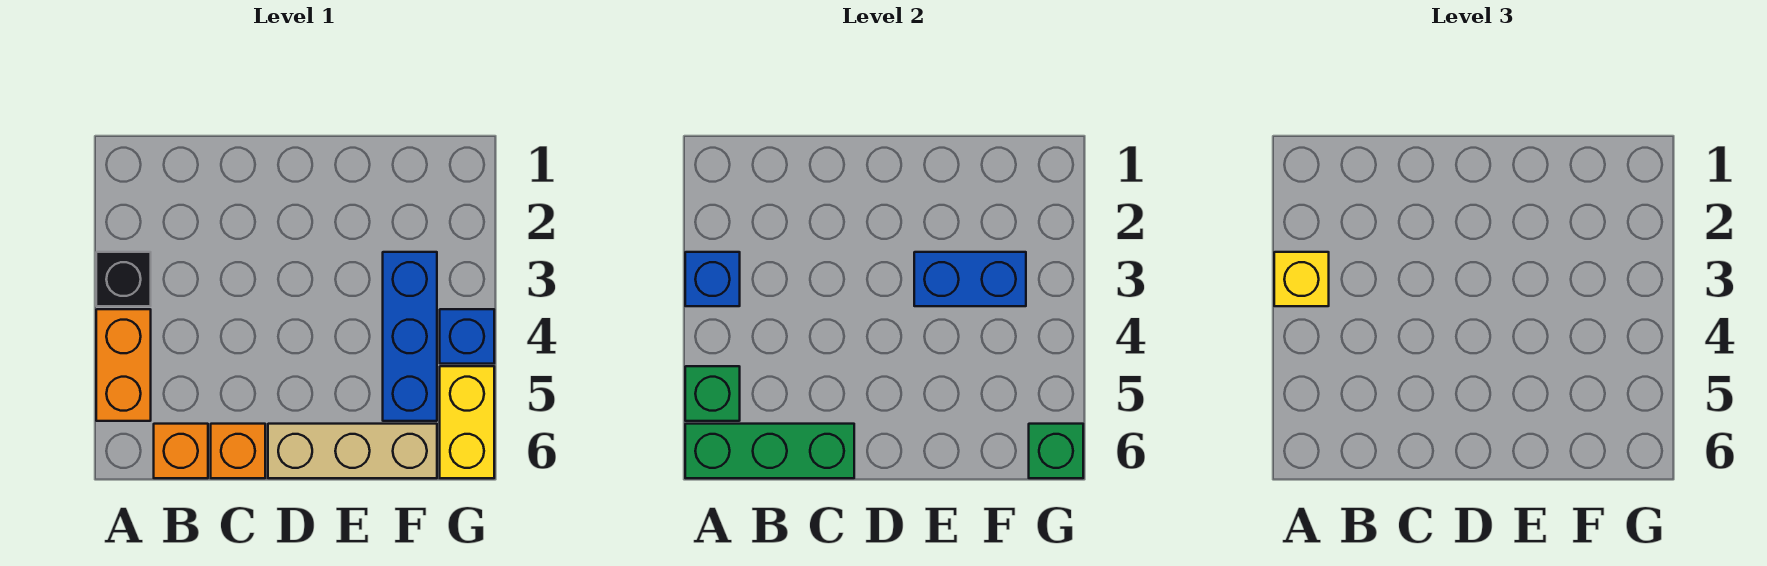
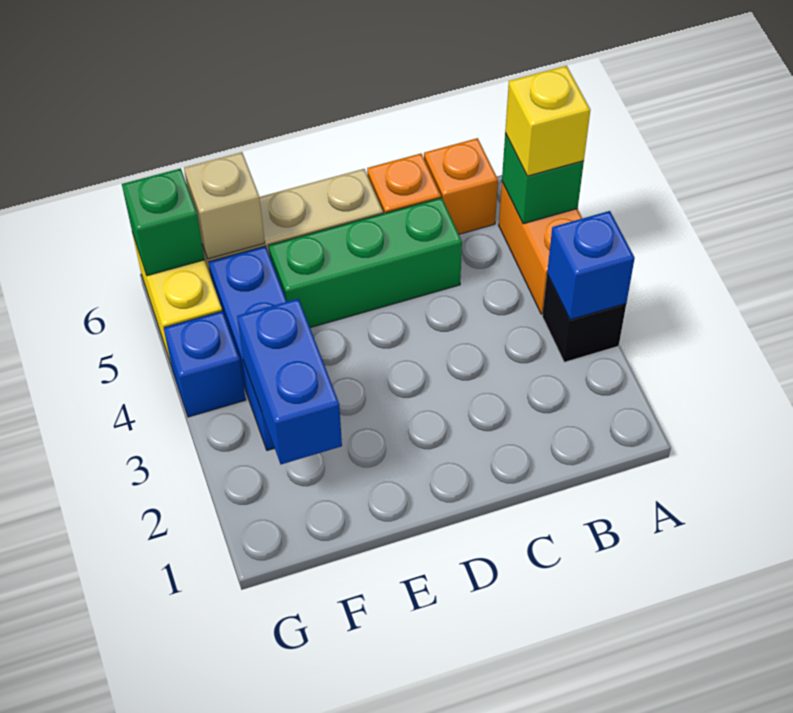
yellow 1x1 brick [1274,252,1329,306] -> yellow 1x1 brick moved to [505,66,590,176]
green 1x3 brick [685,424,854,478] -> green 1x3 brick moved to [269,198,462,328]
blue 1x2 brick [914,252,1026,306] -> blue 1x2 brick turned to [237,299,342,464]
none -> tan 1x1 brick [184,152,265,259]

